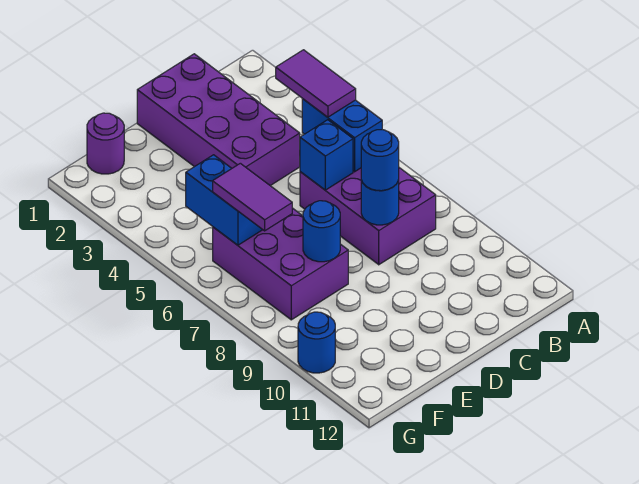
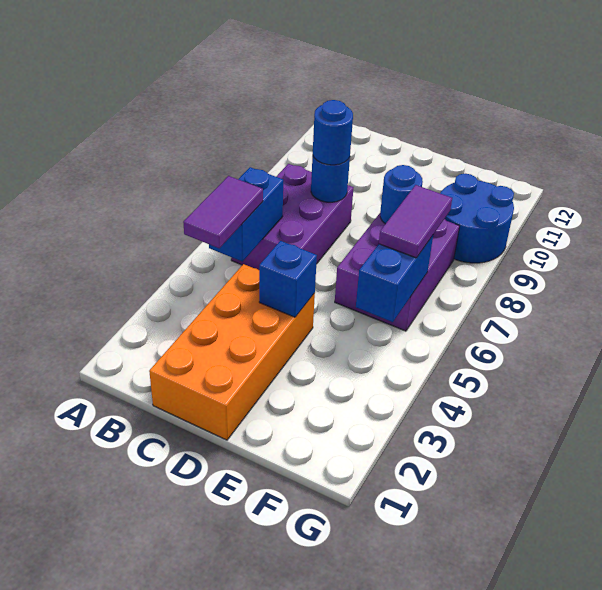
purple 2x4 brick [137,54,300,186] -> orange 2x4 brick [149,264,315,440]
blue 1x1 brick [300,120,353,190] -> blue 1x1 brick moved to [259,241,317,317]
purple 1x1 round brick [87,113,124,174] -> none
blue 1x1 round brick [298,312,335,373] -> blue 2x2 round brick [440,174,514,263]

